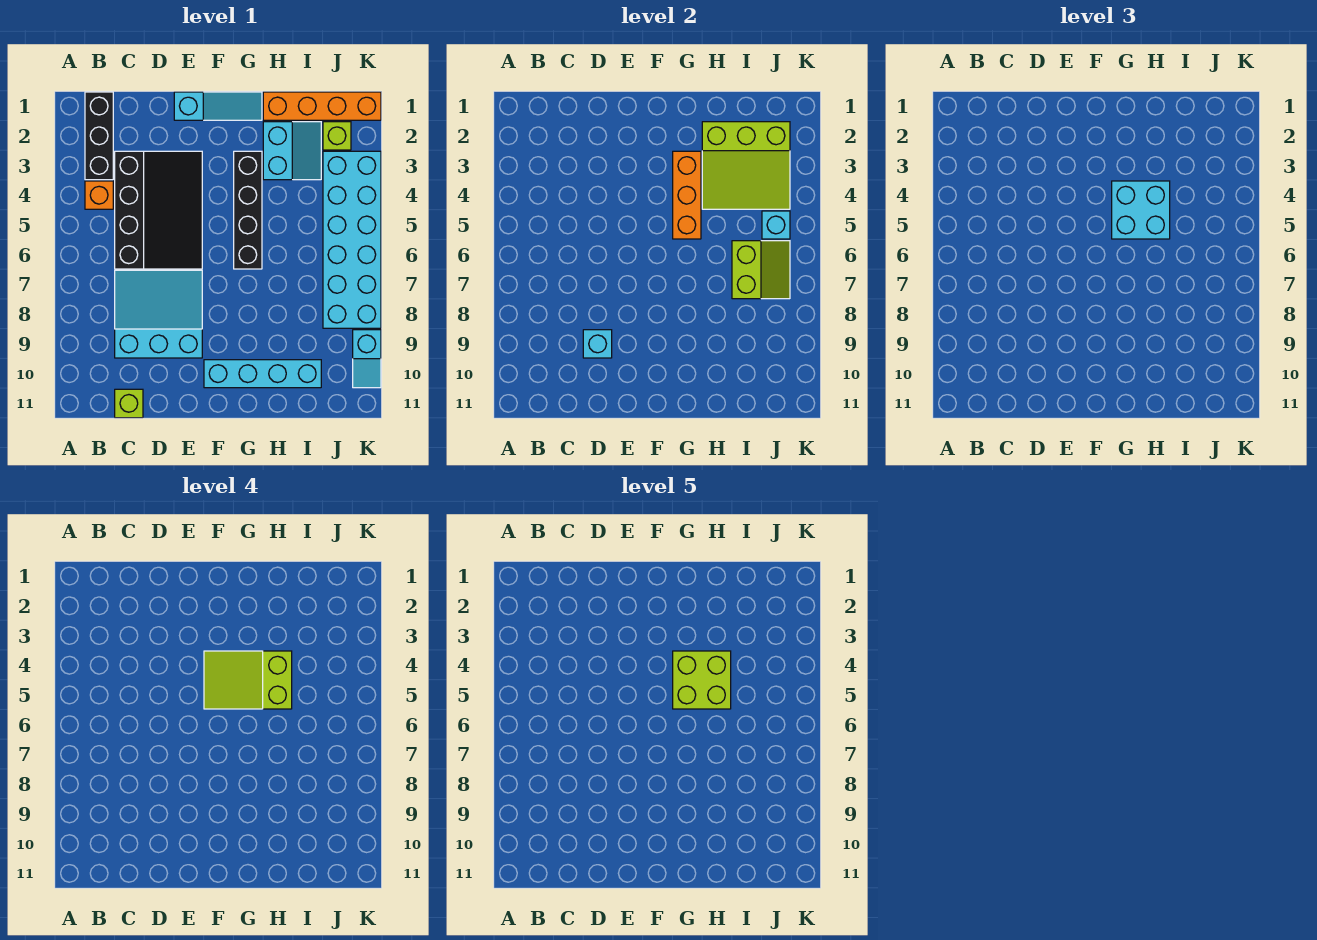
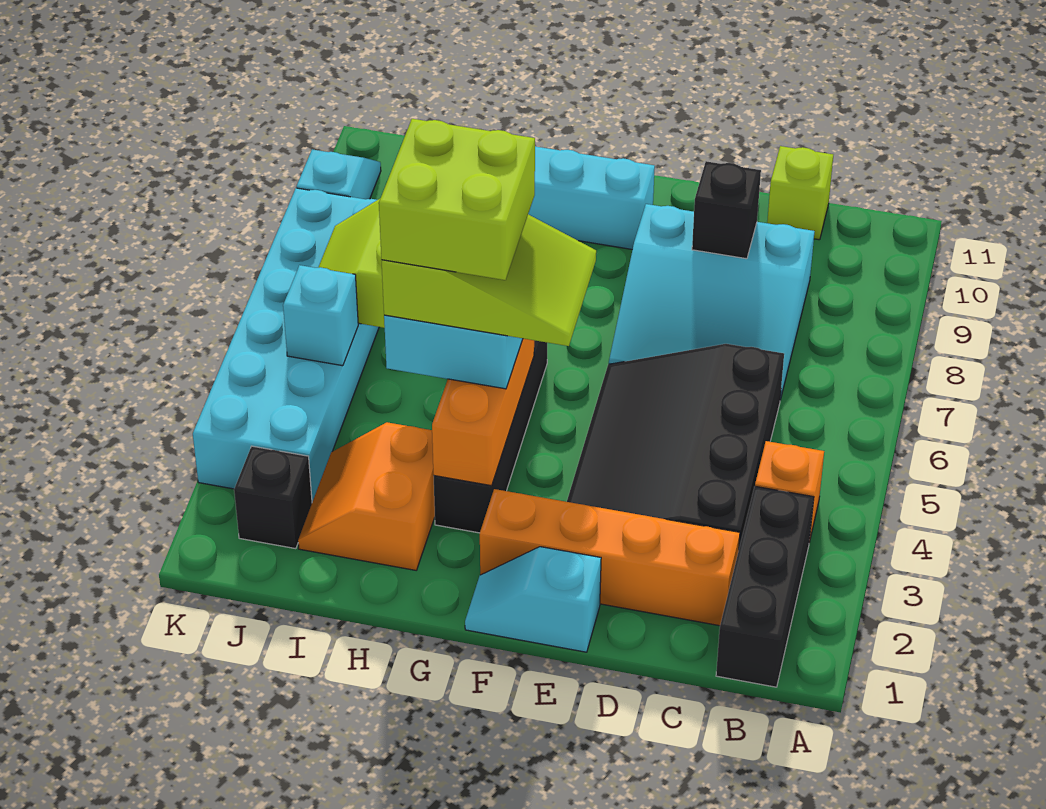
cyan 1x1 brick [583,330,612,358] -> black 1x1 brick [692,161,761,259]
cyan 1x3 slope [174,92,262,120] -> cyan 1x2 slope [465,547,601,652]
orange 1x4 brick [263,92,381,120] -> orange 1x4 brick moved to [480,489,740,626]
cyan 2x2 slope [263,122,321,180] -> orange 2x2 slope [298,422,435,570]
lime 3x3 slope [702,122,790,209] -> none
lime 1x1 brick [323,122,351,150] -> black 1x1 brick [234,446,312,549]

